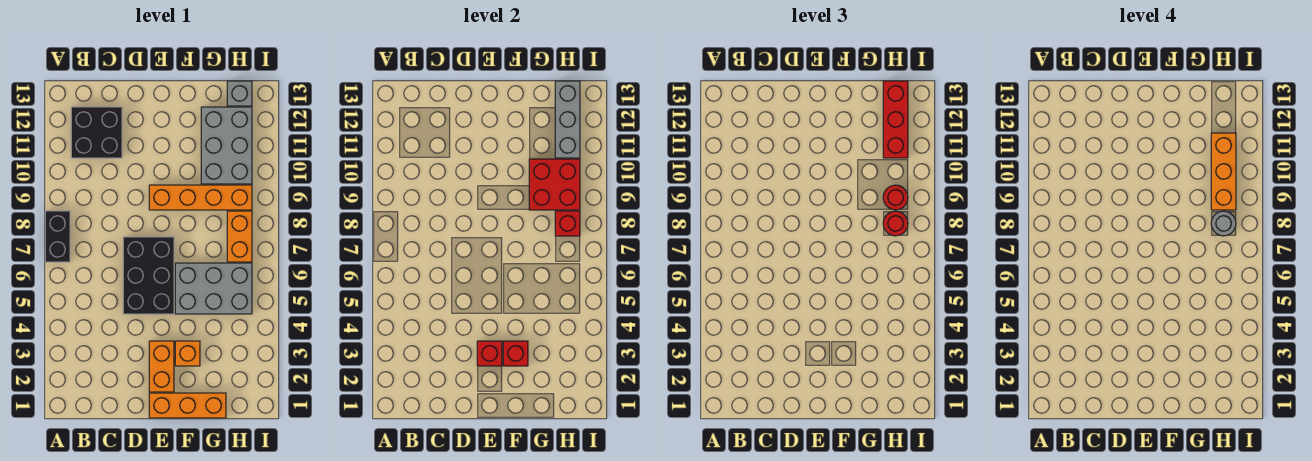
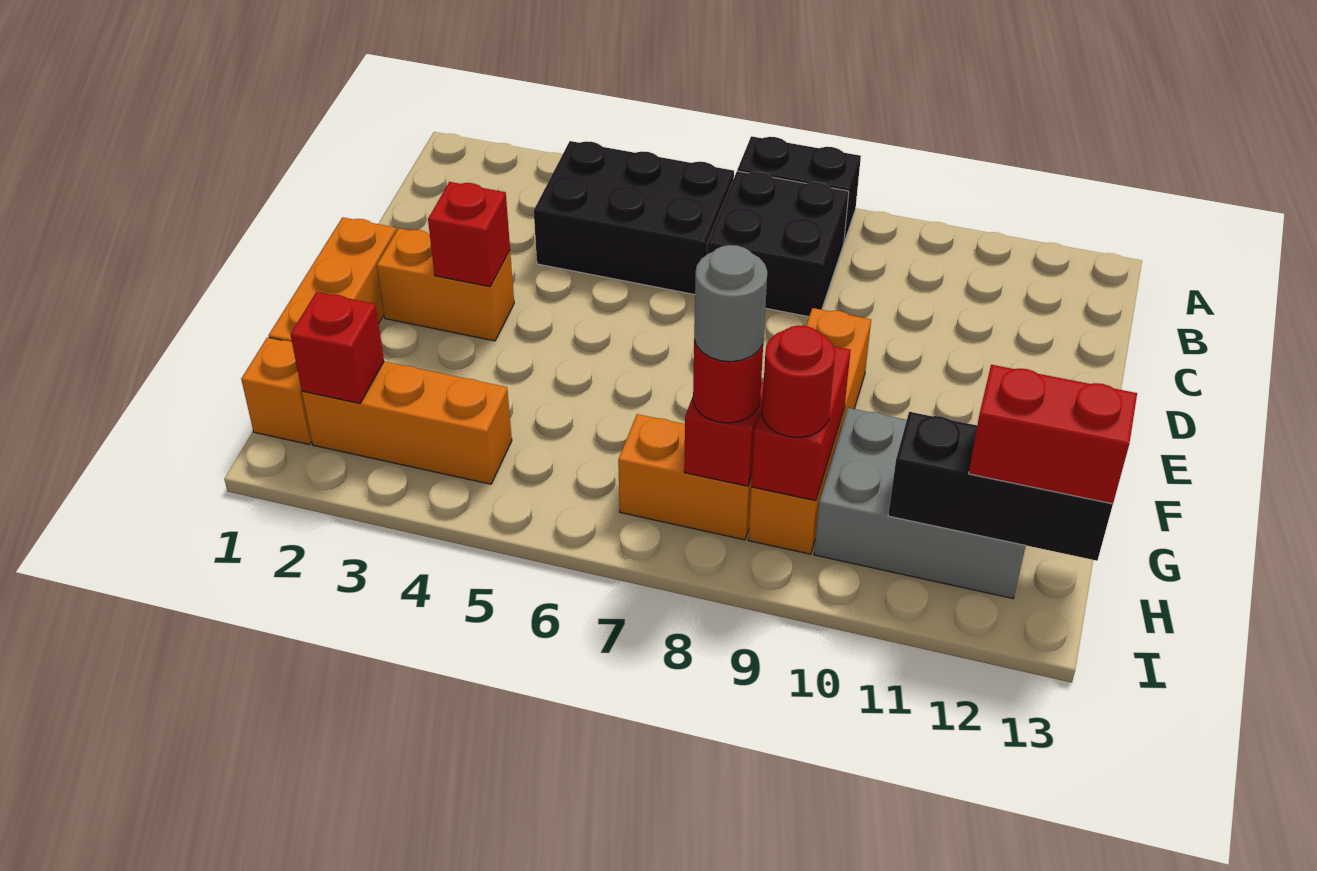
black 2x2 brick [71,107,122,158] -> black 2x2 brick moved to [707,171,849,317]
black 2x3 brick [123,237,174,314] -> black 2x3 brick moved to [534,141,734,295]
orange 1x1 brick [175,341,200,366] -> orange 1x1 brick moved to [241,337,312,445]
red 1x1 brick [503,341,528,366] -> red 1x1 brick moved to [290,292,384,403]
grey 2x3 brick [175,263,252,314] -> none
red 2x2 brick [529,159,580,210] -> red 1x2 brick [751,346,851,501]
orange 1x3 brick [1211,133,1236,210] -> orange 1x3 brick moved to [302,362,512,484]
grey 1x3 brick [555,81,580,158] -> black 1x3 brick [888,412,1113,561]
red 1x3 brick [883,81,908,158] -> red 1x2 brick [969,365,1137,504]
grey 1x1 brick [227,81,252,106] -> none

